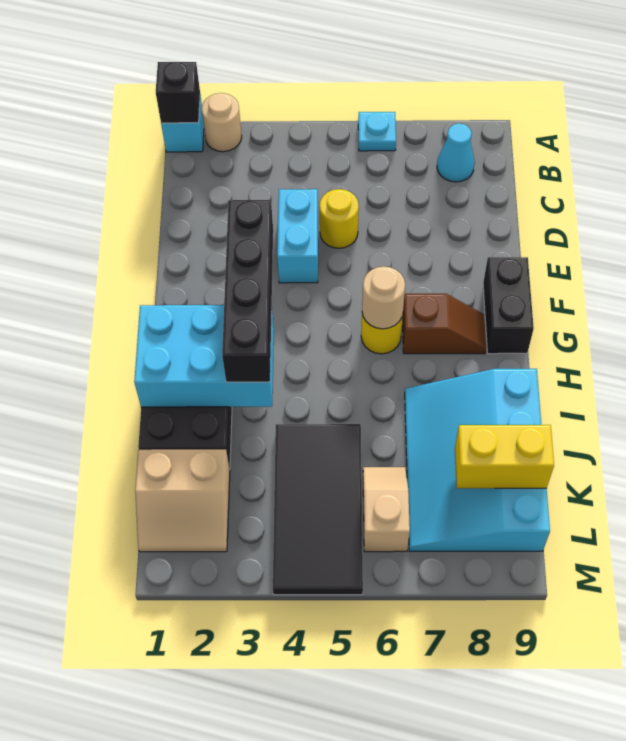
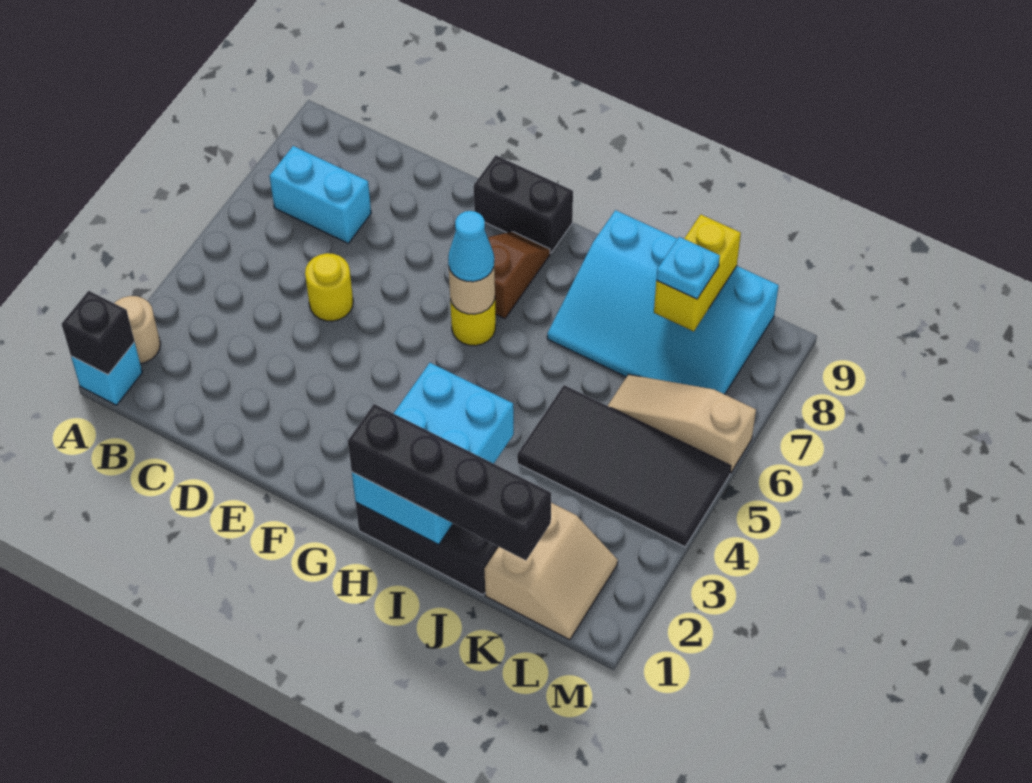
cyan 1x1 plate [358,112,396,151] -> cyan 1x1 plate moved to [656,237,720,299]
cyan 1x1 cone [437,123,475,182] -> cyan 1x1 cone moved to [448,211,494,282]
cyan 1x2 brick [277,189,318,283] -> cyan 1x2 brick moved to [269,146,371,243]
black 1x4 brick [222,200,273,382] -> black 1x4 brick moved to [348,404,551,560]
tan 1x2 slope [363,467,410,552] -> tan 1x3 slope [608,374,756,473]

